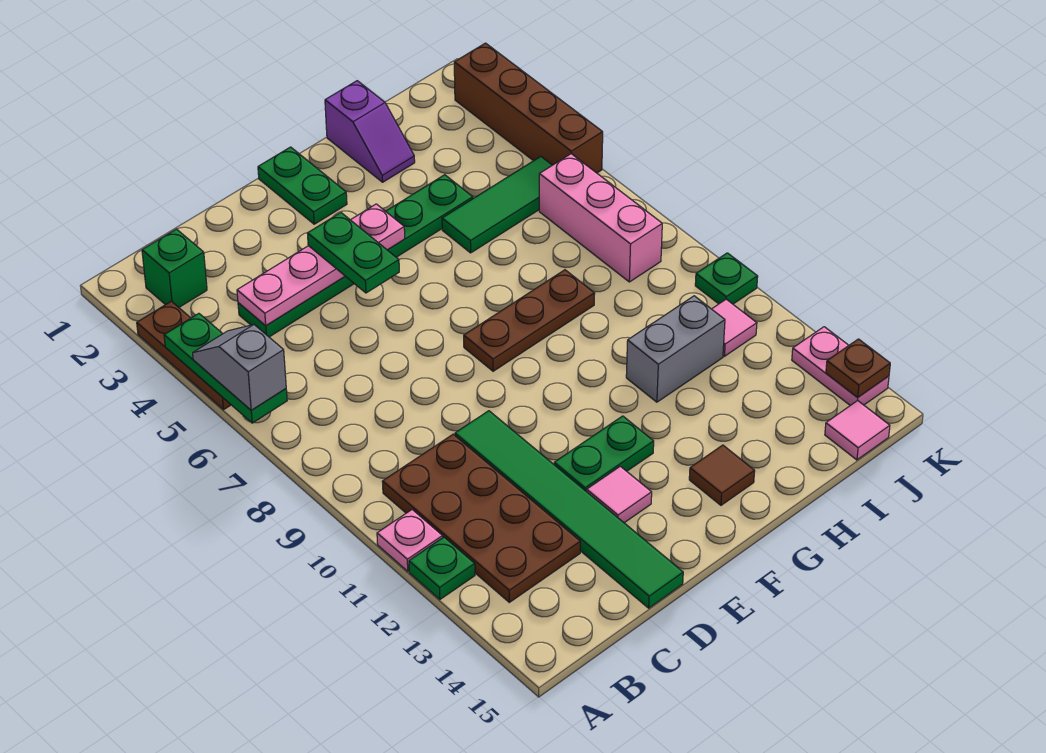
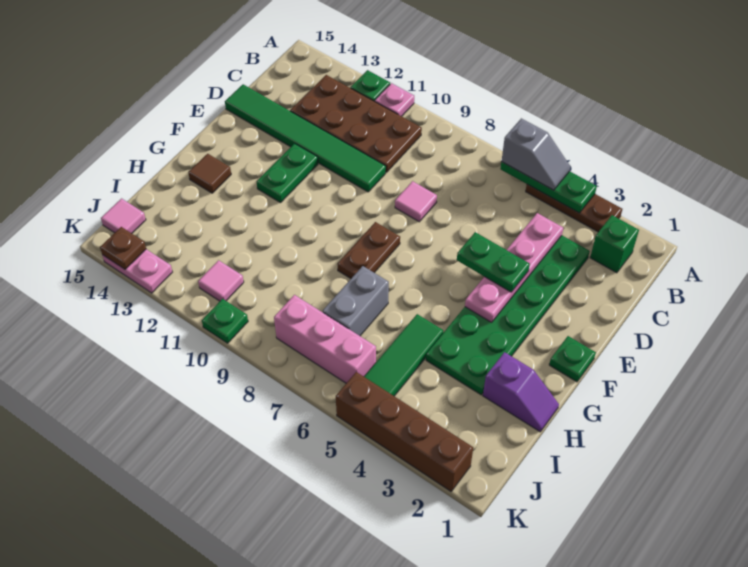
green 1x6 plate [238,175,473,337] -> green 2x6 plate [426,236,590,395]
pink 1x1 tile [587,466,652,523] -> pink 1x1 tile moved to [395,181,437,222]
green 1x2 plate [258,147,347,224] -> green 1x1 plate [549,336,596,382]
brown 1x3 plate [464,270,595,371] -> brown 1x2 plate [338,222,400,278]
purple 1x2 slope [325,81,415,182] -> purple 1x2 slope turned to [483,352,559,432]
grey 1x2 brick [626,296,725,402] -> grey 1x2 brick moved to [323,266,389,336]

